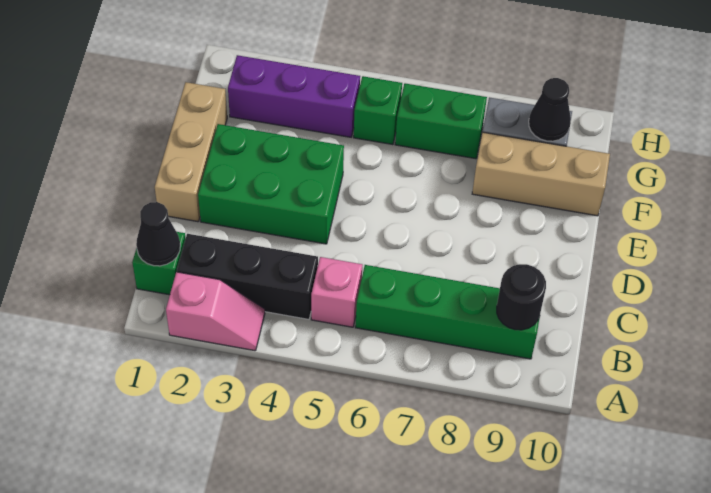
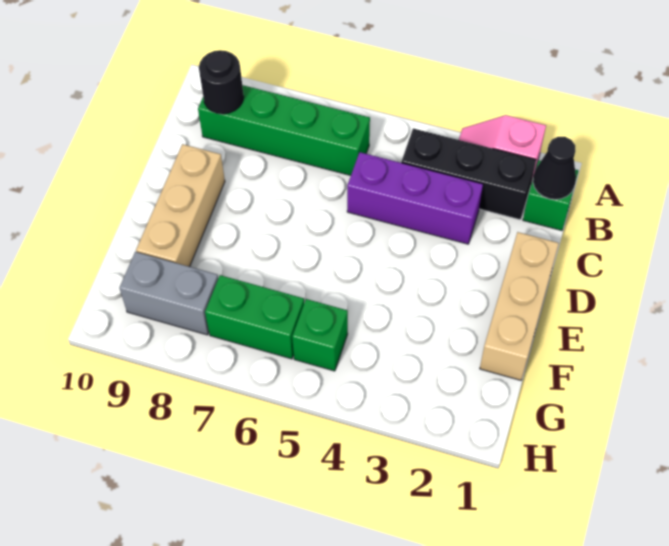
pink 1x1 brick [311,257,362,327] -> none
green 2x3 brick [198,124,344,244] -> none
tan 1x3 brick [472,132,610,216] -> tan 1x3 brick turned to [136,144,225,267]
purple 1x3 brick [228,55,360,137] -> purple 1x3 brick moved to [347,152,483,244]
black 1x1 cone [529,78,571,141] -> none

